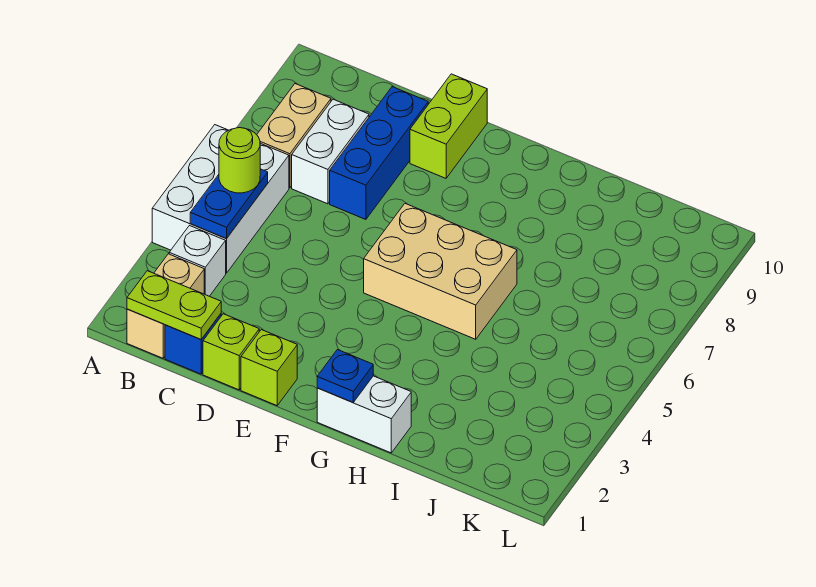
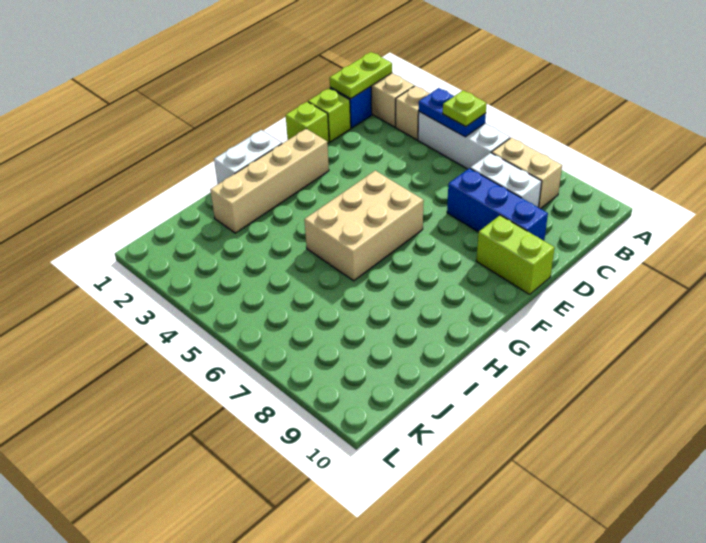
white 2x3 brick [152,125,289,273] -> white 1x3 brick [418,112,510,169]
white 1x1 brick [169,226,226,296] -> tan 1x1 brick [396,86,430,140]
lime 1x1 round brick [219,128,260,193] -> lime 1x1 plate [443,90,487,127]
none -> tan 1x4 brick [210,129,329,233]
blue 1x1 plate [317,350,373,402] -> none

